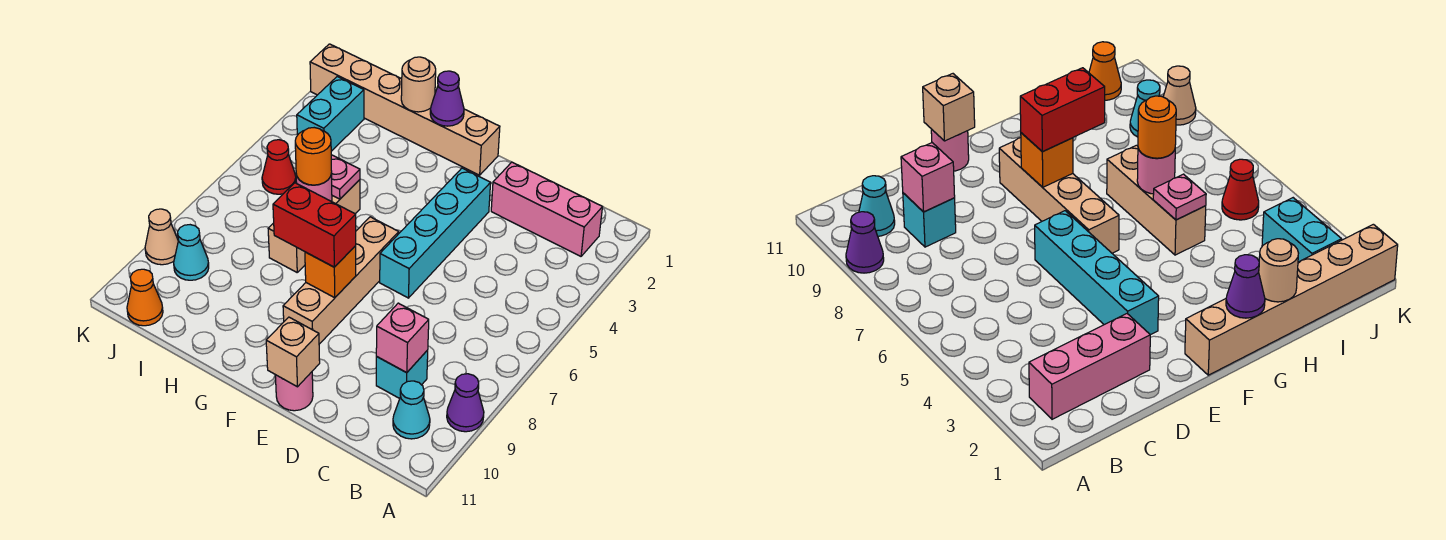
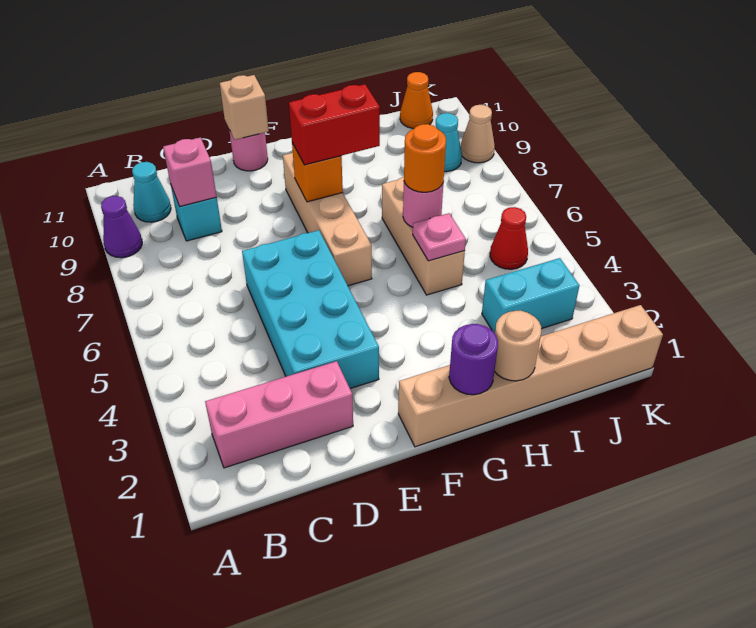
cyan 1x4 brick [380,168,491,298] -> cyan 2x4 brick [242,230,379,388]
purple 1x1 cone [430,71,464,126] -> purple 1x1 round brick [449,324,498,395]
cyan 1x2 brick [297,77,364,151] -> cyan 1x2 brick turned to [482,258,580,333]

